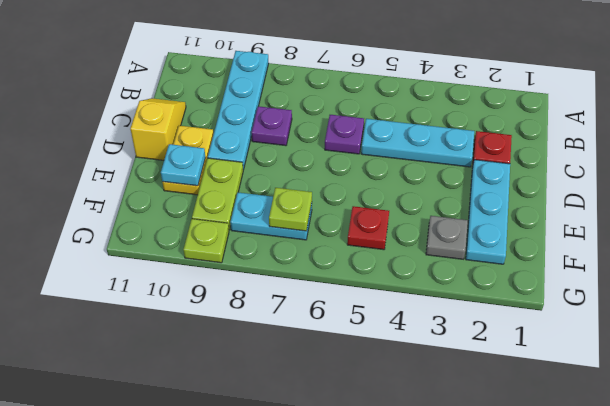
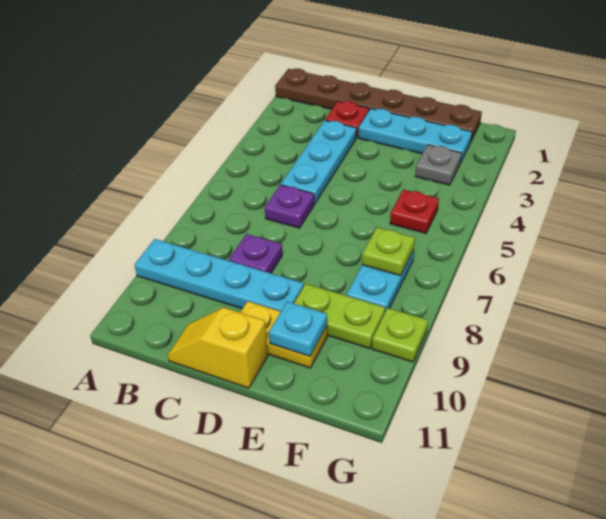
none -> brown 1x6 plate [275,69,482,141]

